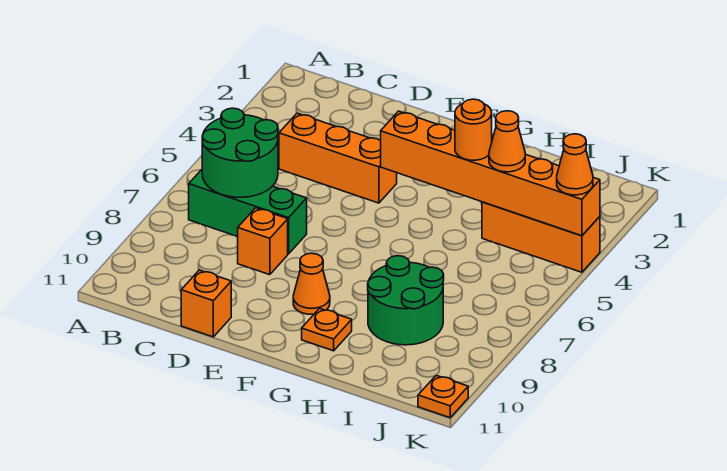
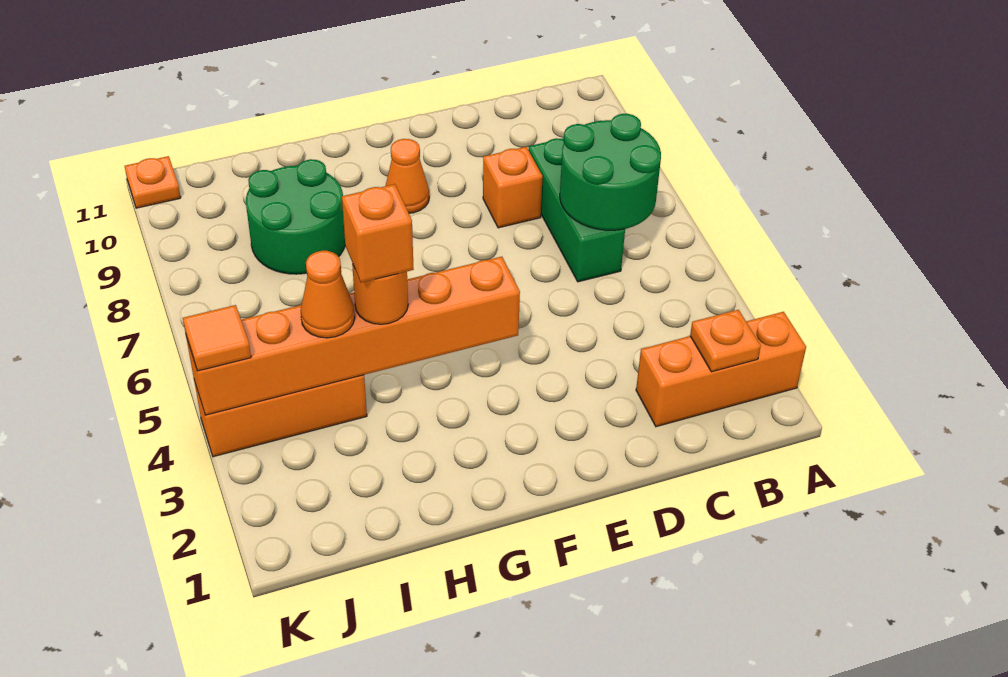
green 1x3 brick [189,170,307,254] -> green 1x3 brick turned to [528,138,625,282]
orange 1x3 brick [279,113,397,203] -> orange 1x3 brick moved to [636,312,806,427]
orange 1x1 brick [181,270,231,337] -> orange 1x1 brick moved to [342,184,414,283]
orange 1x1 plate [302,308,352,351] -> orange 1x1 plate moved to [690,310,761,372]
orange 1x1 cone [557,134,593,195] -> orange 1x1 tile [183,305,251,371]

